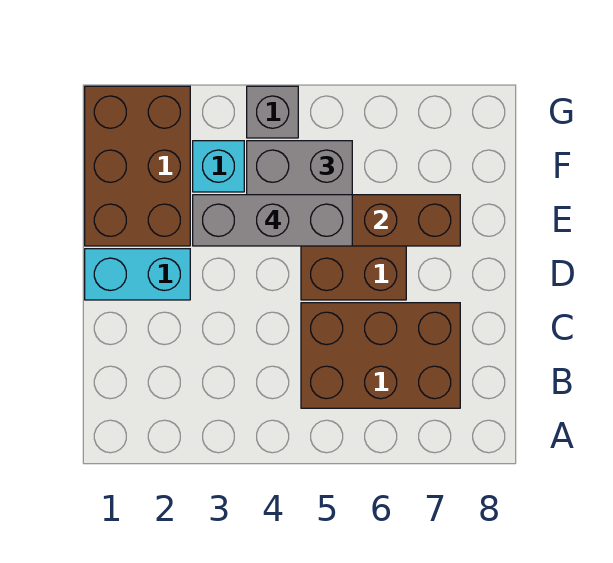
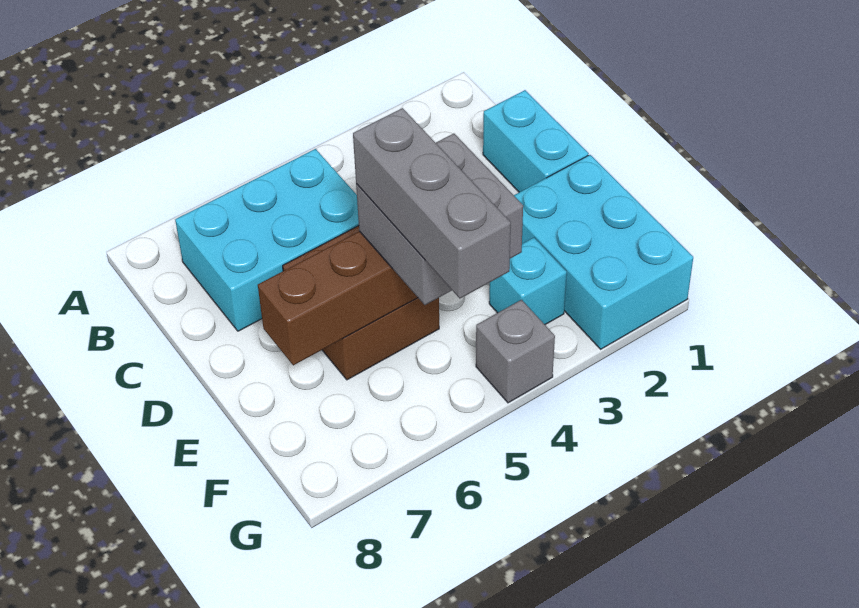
brown 2x3 brick [301,303,460,408] -> cyan 2x3 brick [175,149,359,331]
cyan 1x2 brick [85,249,190,300] -> cyan 1x2 brick turned to [483,90,589,192]
brown 2x3 brick [85,86,190,246] -> cyan 2x3 brick [514,155,693,349]
grey 1x3 brick [193,195,352,246] -> grey 1x3 brick turned to [353,108,511,298]

